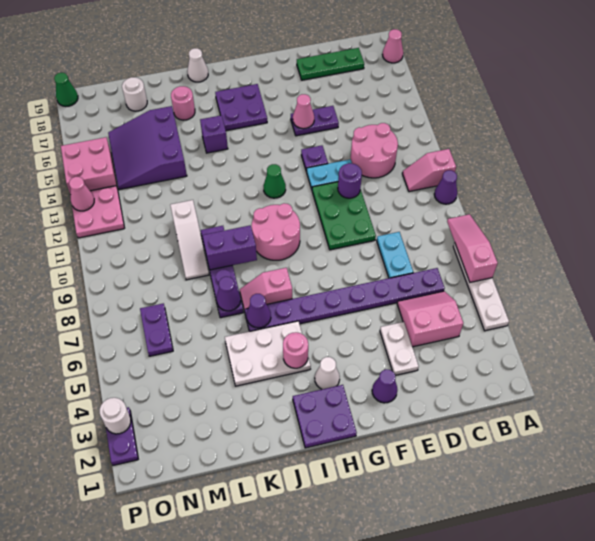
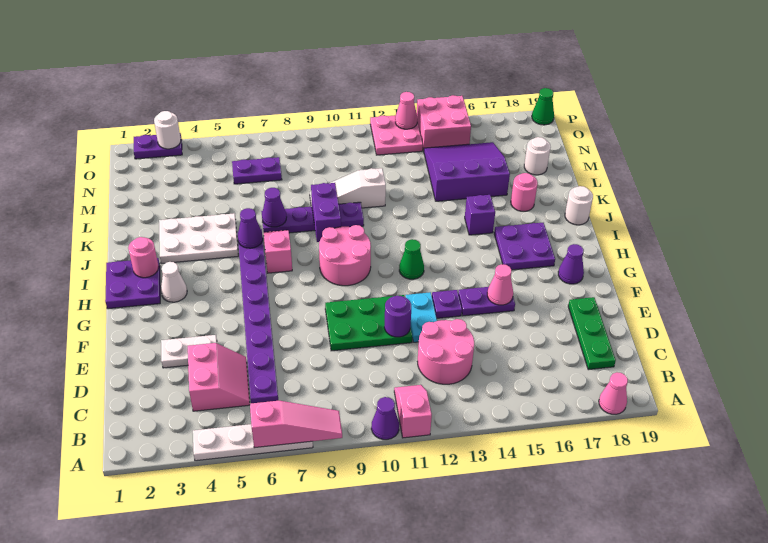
cyan 1x2 plate [377,232,413,278] -> none
purple 1x2 plate [291,106,339,136] -> purple 1x2 plate turned to [458,287,515,316]
purple 1x1 cone [372,369,397,403] -> purple 1x1 cone moved to [558,244,584,284]
white 2x3 plate [225,321,311,386] -> white 2x3 plate turned to [159,213,238,264]
pink 1x1 round brick [283,332,308,368] -> pink 1x1 round brick moved to [128,237,159,278]
white 1x1 cone [187,48,208,82] -> white 1x1 round brick [565,186,593,225]

